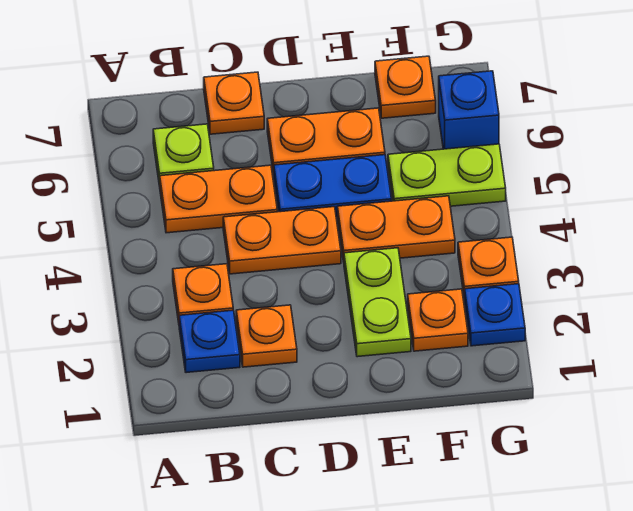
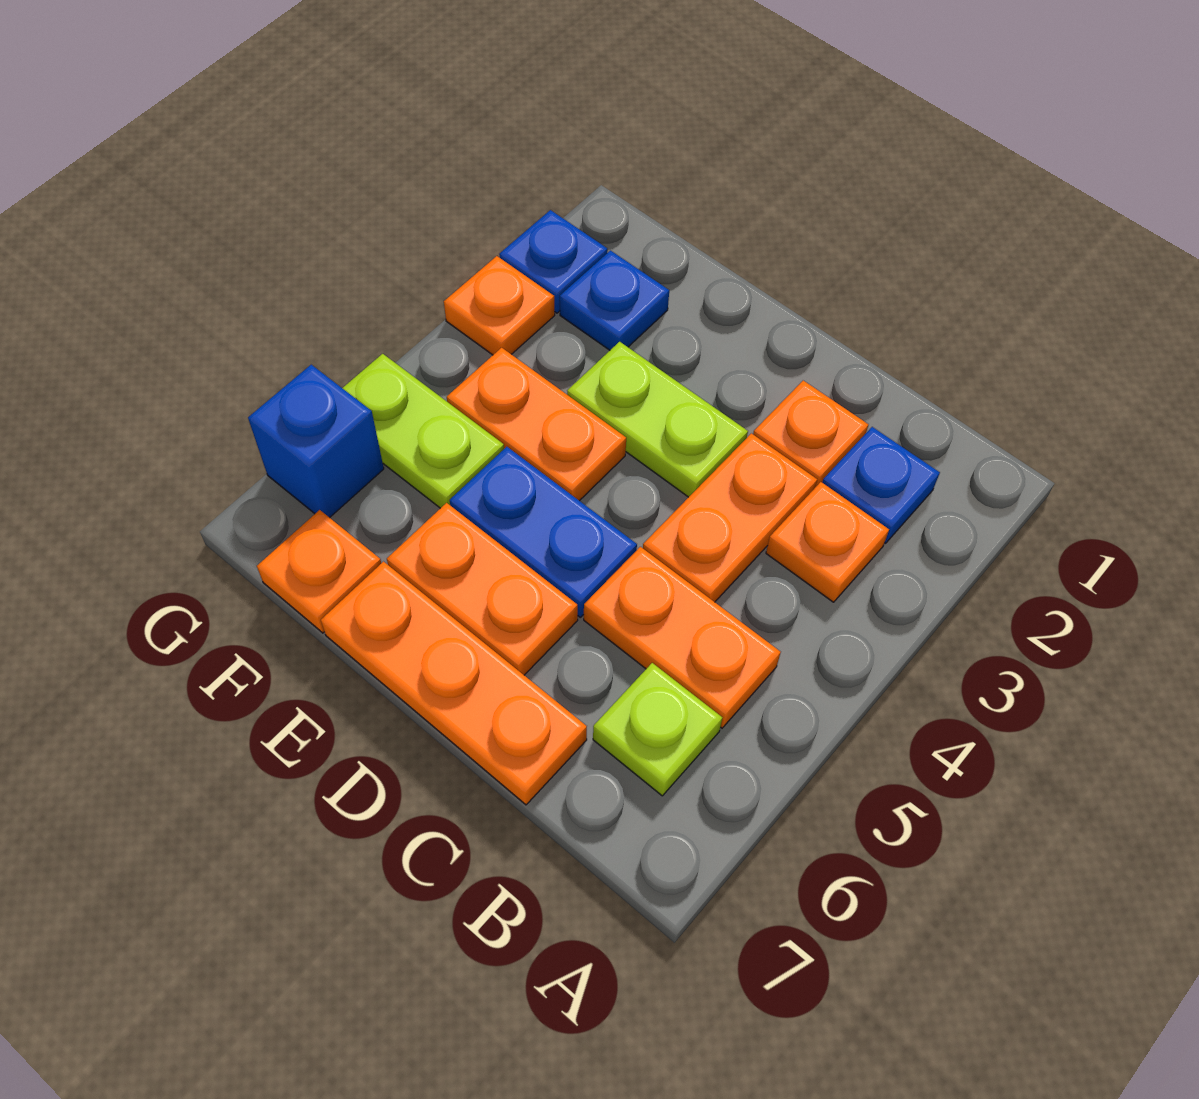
orange 1x2 plate [223,207,341,274] -> orange 1x2 plate turned to [643,433,817,602]
orange 1x1 plate [204,72,264,134] -> orange 1x3 plate [321,562,587,805]
lime 1x2 plate [344,248,411,357] -> lime 1x2 plate turned to [567,342,748,497]
orange 1x1 plate [408,289,468,351] -> blue 1x1 plate [560,251,669,350]

